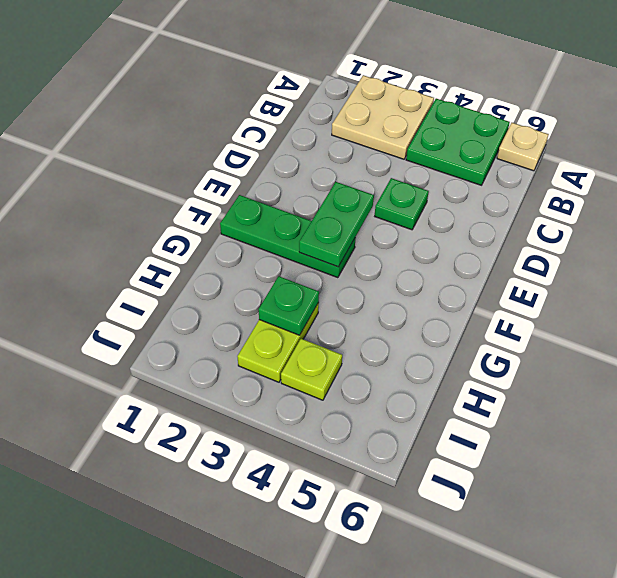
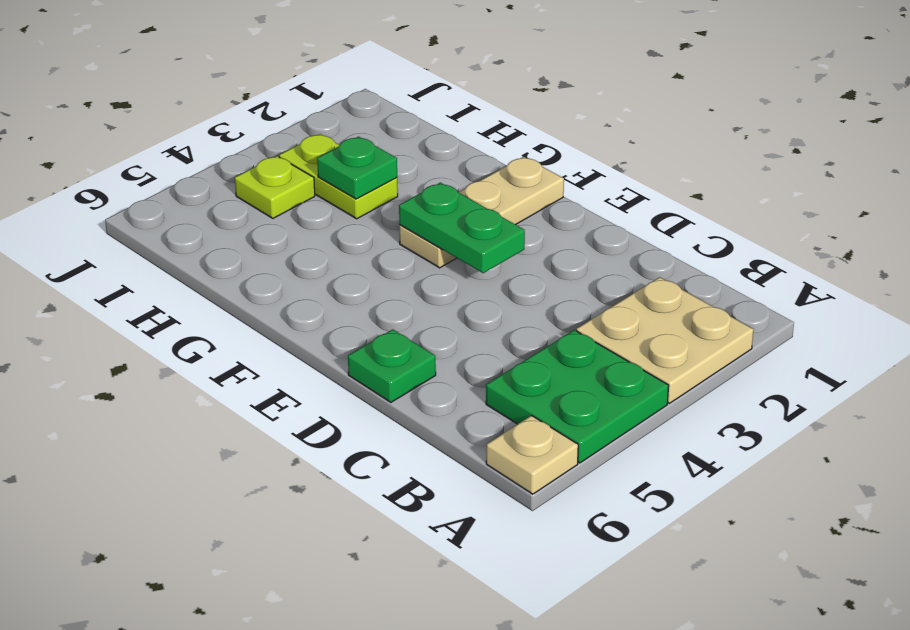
green 1x1 plate [375,178,429,230] -> green 1x1 plate moved to [348,329,436,402]
green 1x3 plate [220,195,356,278] -> tan 1x3 plate [399,157,564,268]

